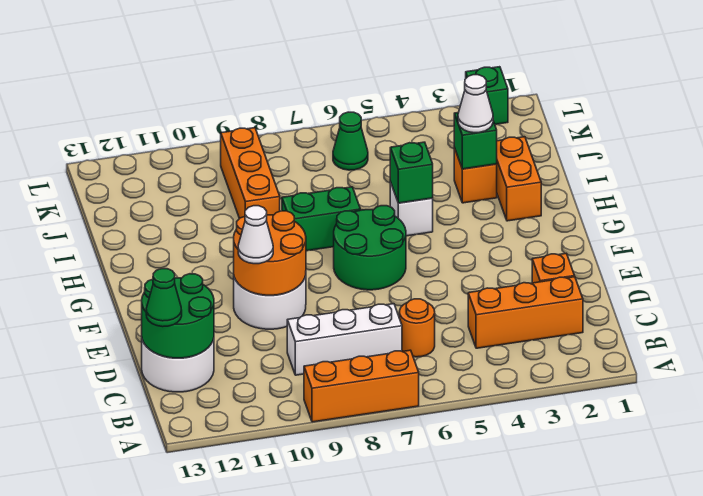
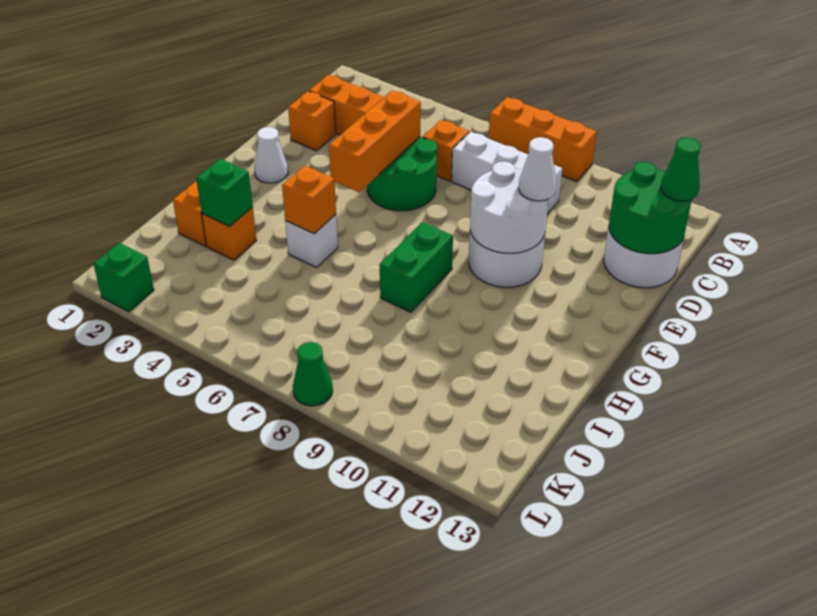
orange 1x1 round brick [399,299,435,357] -> orange 1x1 brick [423,120,469,181]
orange 2x2 round brick [234,211,306,295] -> white 2x2 round brick [470,162,549,253]
green 2x2 round brick [334,206,406,290] -> green 2x2 round brick moved to [367,137,437,211]
green 1x1 brick [390,142,433,203] -> orange 1x1 brick [282,166,336,234]
green 1x2 brick [282,187,360,251] -> green 1x2 brick turned to [380,222,453,312]
white 1x1 cone [458,75,493,133] -> white 1x1 cone moved to [254,127,288,183]
orange 1x3 brick [221,128,280,218] -> orange 1x3 brick moved to [329,91,421,192]
green 1x1 cone [333,112,368,170] -> green 1x1 cone moved to [293,342,333,406]

